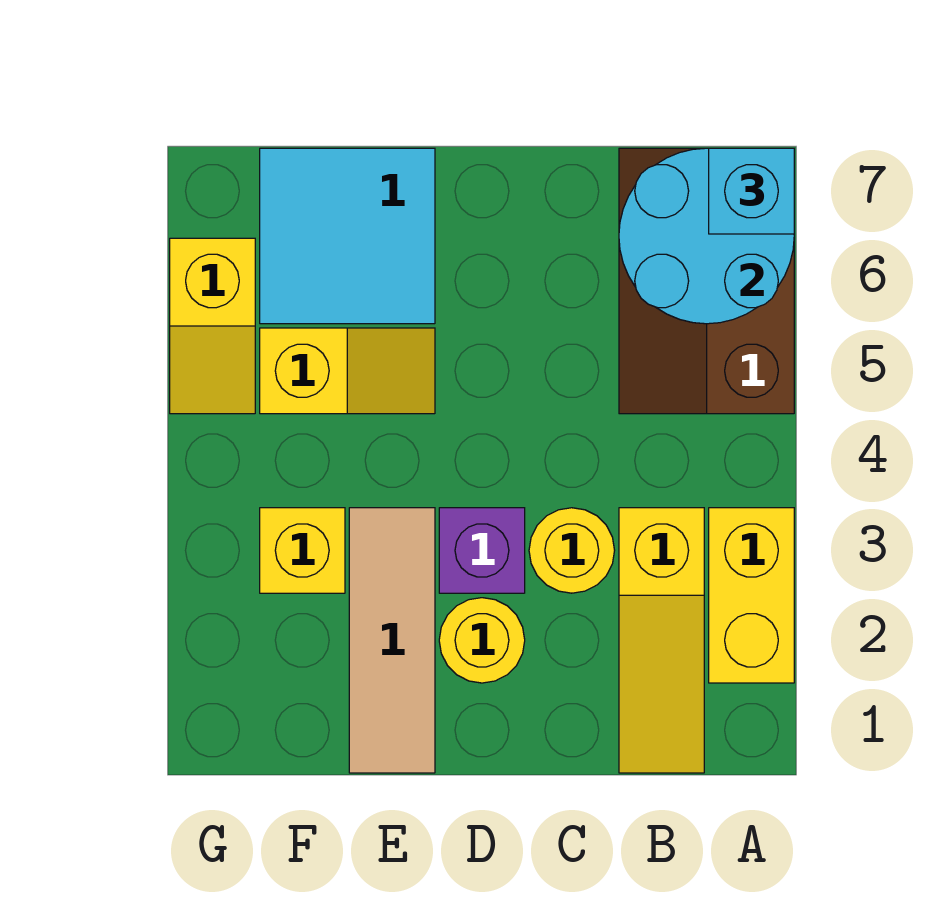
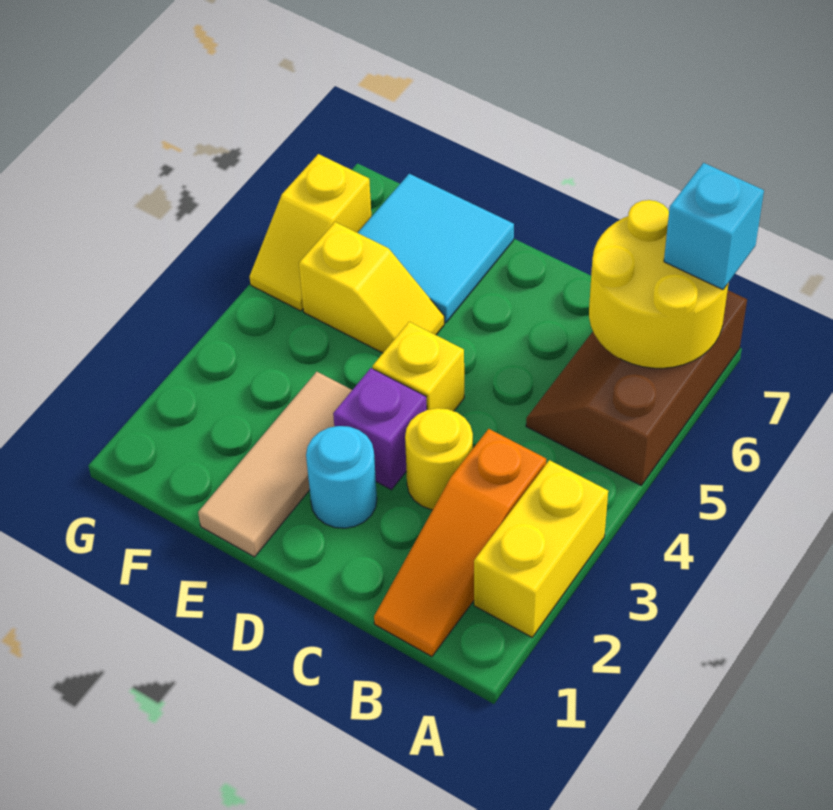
cyan 2x2 round brick [619,148,794,324] -> yellow 2x2 round brick [589,200,729,368]
yellow 1x3 slope [619,508,704,773] -> orange 1x3 slope [374,429,546,657]
yellow 1x1 round brick [439,598,525,683] -> cyan 1x1 round brick [306,426,377,528]
yellow 1x1 brick [260,508,345,593] -> yellow 1x1 brick moved to [373,322,464,411]

